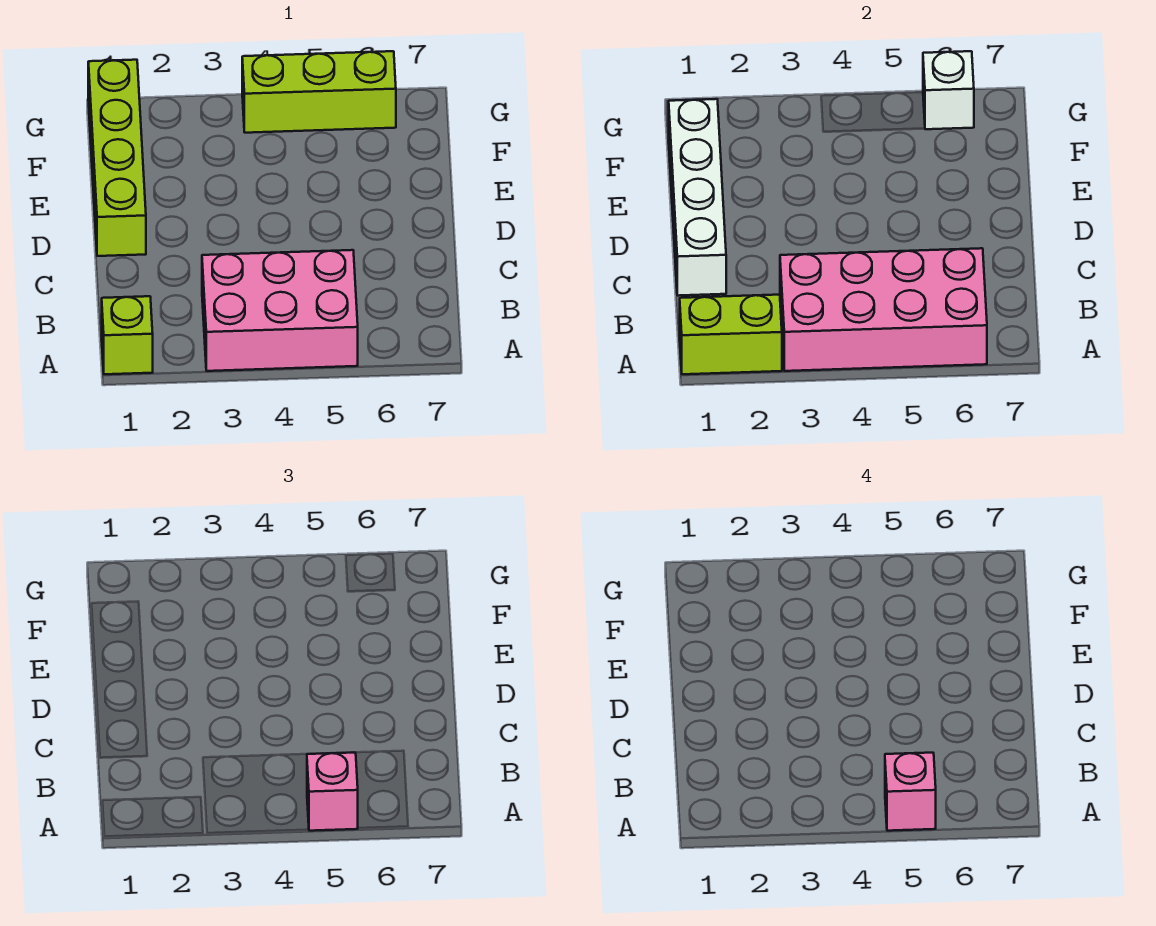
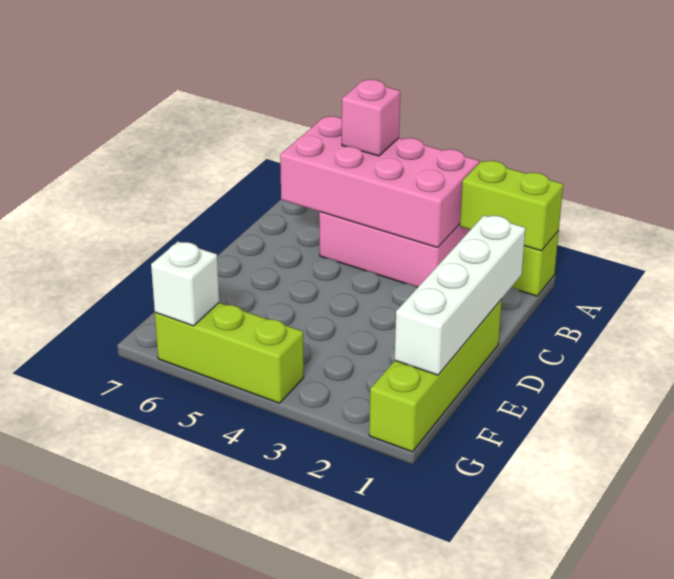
pink 1x1 brick [885,753,936,831] -> none

